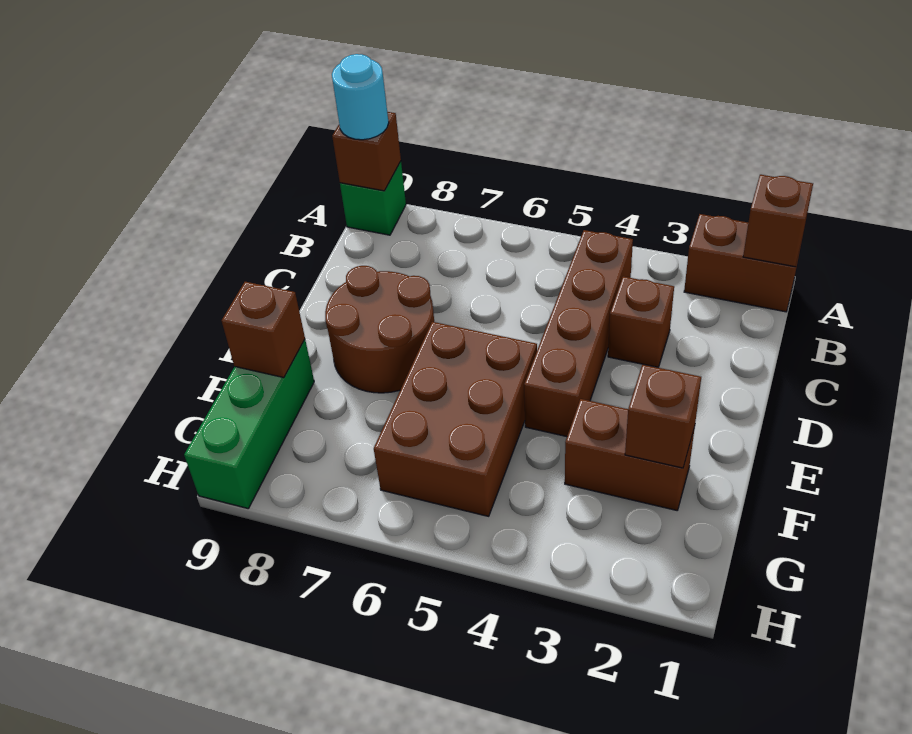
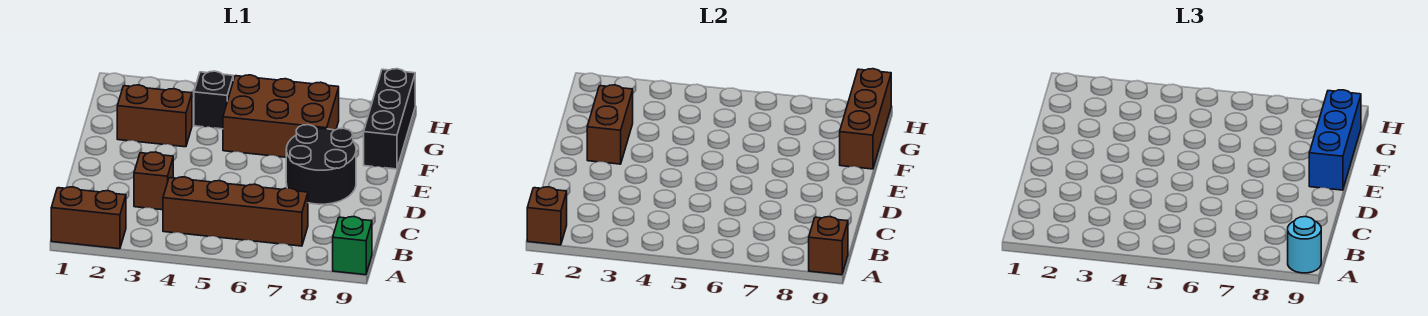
brown 1x4 brick [524,230,633,437] -> brown 1x4 brick turned to [163,177,308,246]
brown 2x2 round brick [325,266,434,393] -> black 2x2 round brick [286,125,356,204]
brown 2x3 brick [374,322,537,516] -> brown 2x3 brick turned to [223,75,339,157]
none -> blue 1x3 brick [1309,90,1361,190]
brown 1x1 brick [625,364,701,468] -> brown 1x2 brick [587,85,633,164]
green 1x3 brick [184,339,314,508] -> black 1x3 brick [364,69,415,169]
brown 1x1 brick [222,282,305,378] -> brown 1x3 brick [840,69,891,169]
none -> black 1x1 brick [194,71,233,129]

